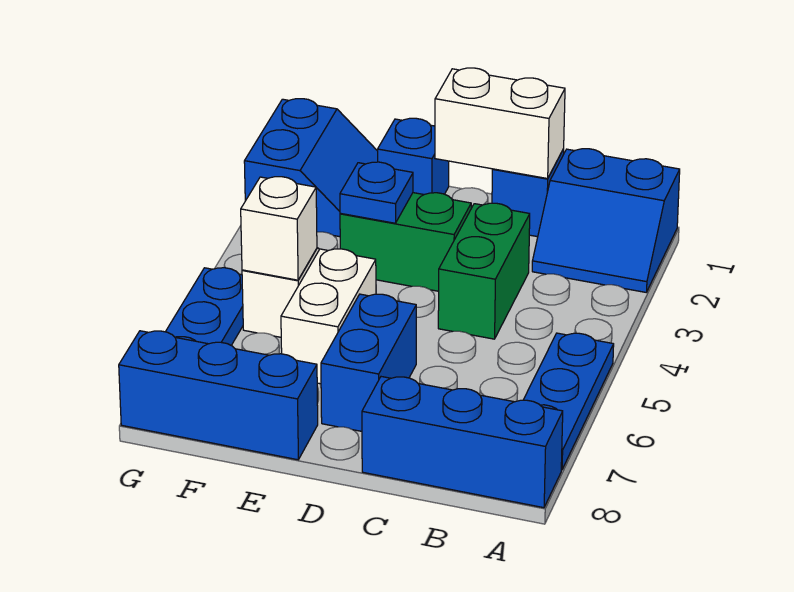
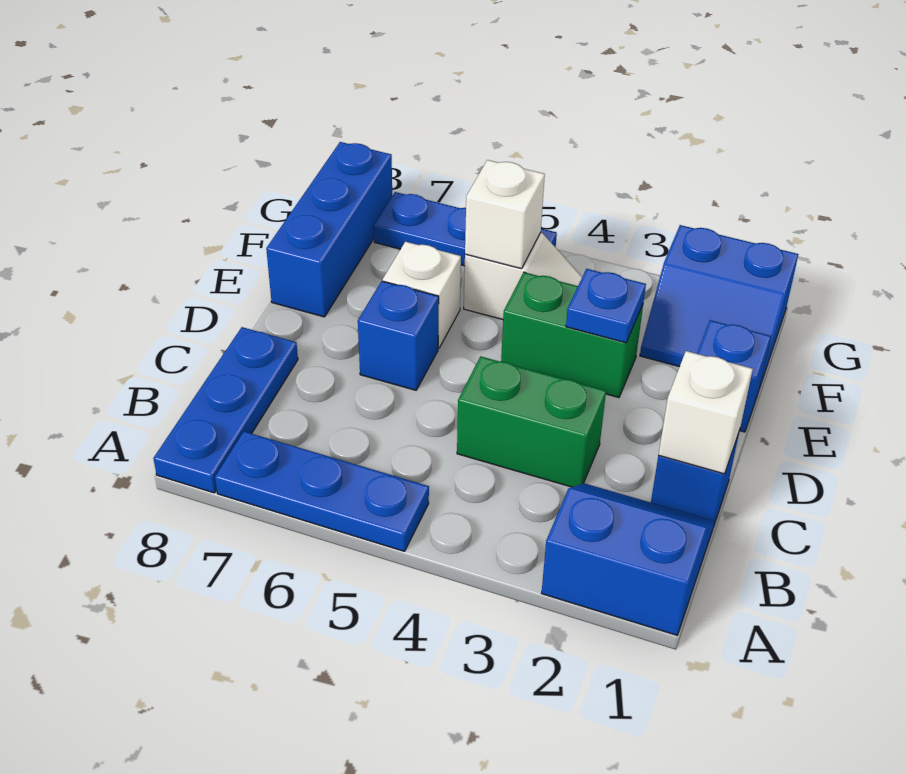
blue 2x2 slope [532,149,680,292] -> blue 2x2 slope turned to [542,483,714,635]
blue 1x3 brick [362,377,563,508] -> blue 1x3 plate [153,327,298,493]
white 1x2 brick [435,68,565,179] -> white 1x1 brick [659,351,753,474]
green 1x2 brick [340,193,471,291] -> green 1x2 brick turned to [501,272,643,398]
blue 1x2 brick [321,294,416,431] -> blue 1x1 brick [358,281,439,390]
white 1x2 brick [281,249,376,384] -> white 1x1 brick [383,242,461,348]

